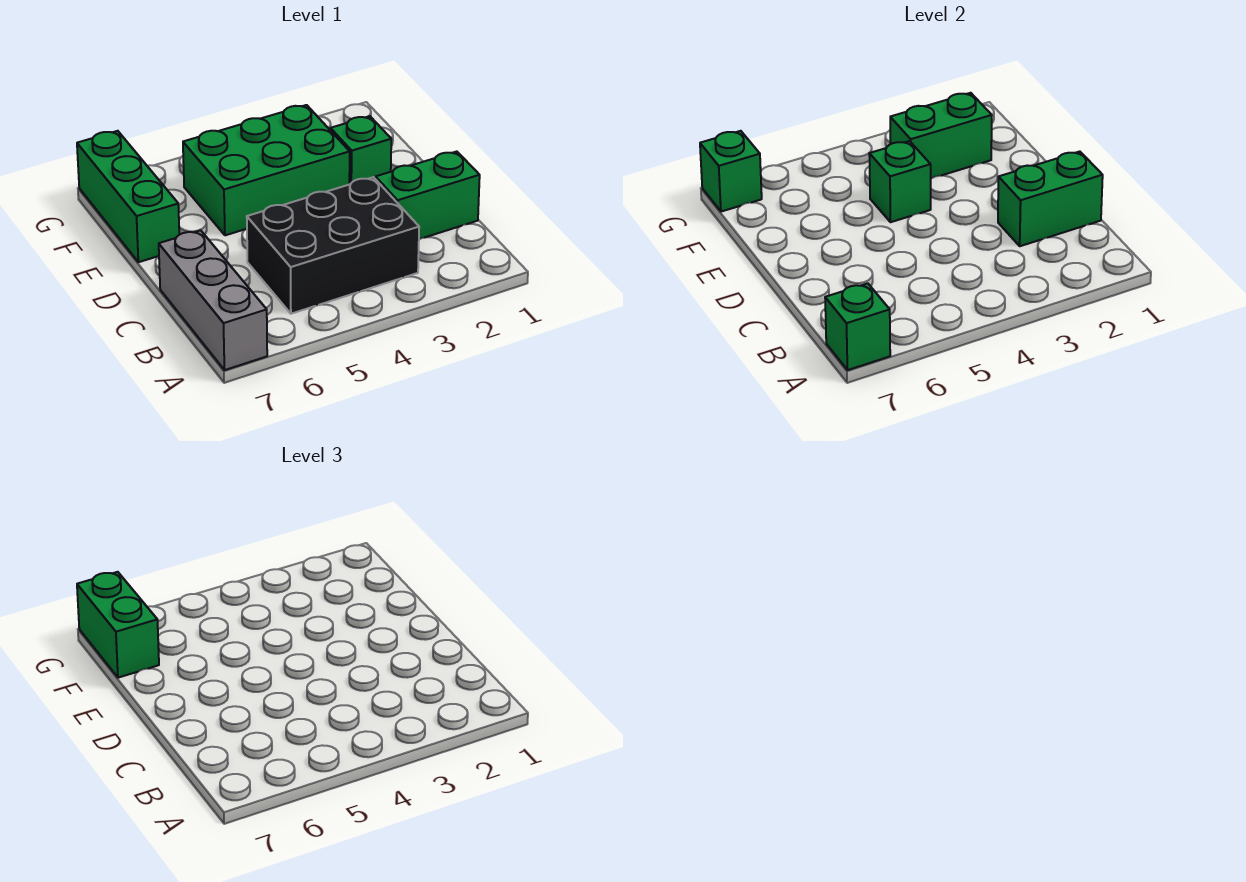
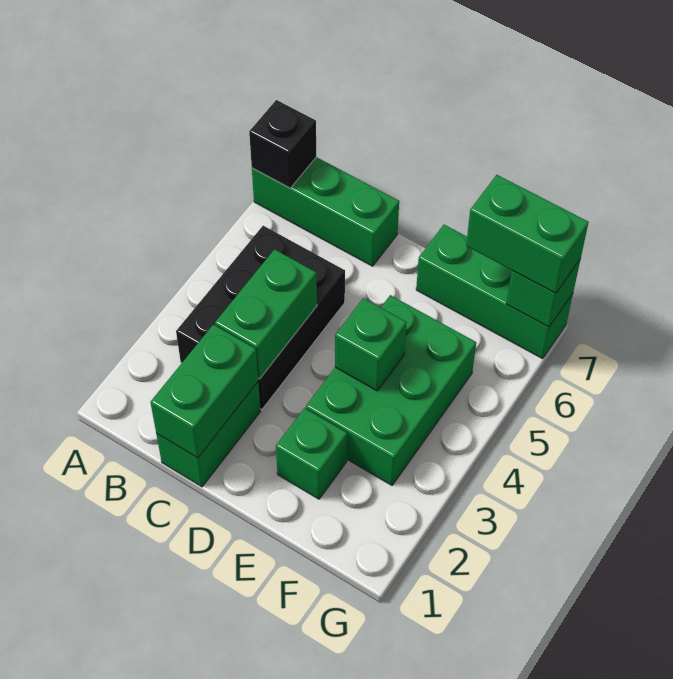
grey 1x3 brick [159,230,267,370] -> green 1x3 brick [252,157,399,266]
green 1x1 brick [825,283,890,370] -> black 1x1 brick [249,100,316,188]
green 1x2 brick [890,93,992,178] -> green 1x2 brick moved to [215,249,317,379]

